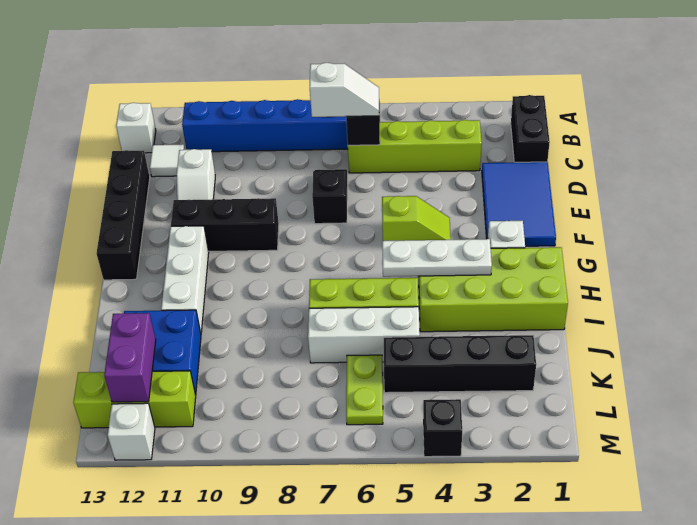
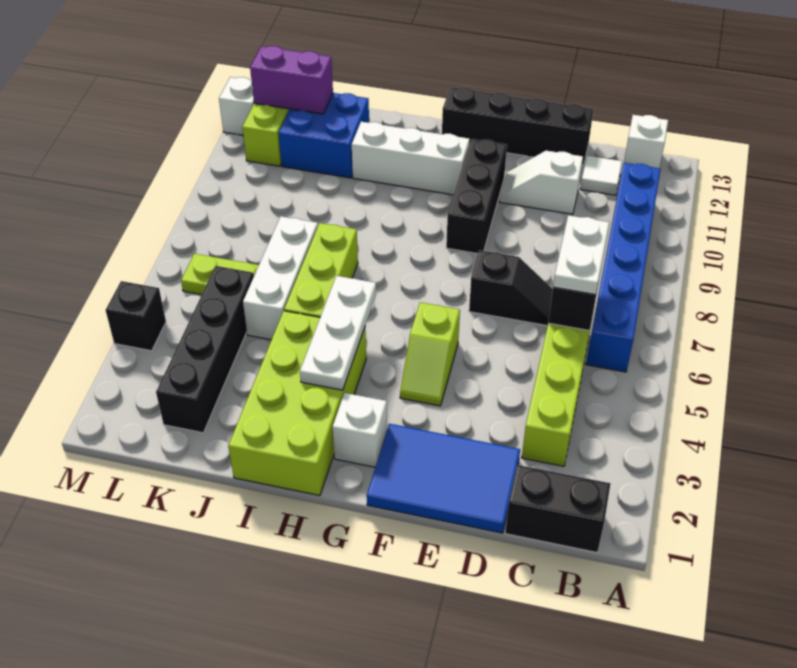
white 1x2 slope [310,63,379,117] -> white 1x2 plate [553,215,609,295]

